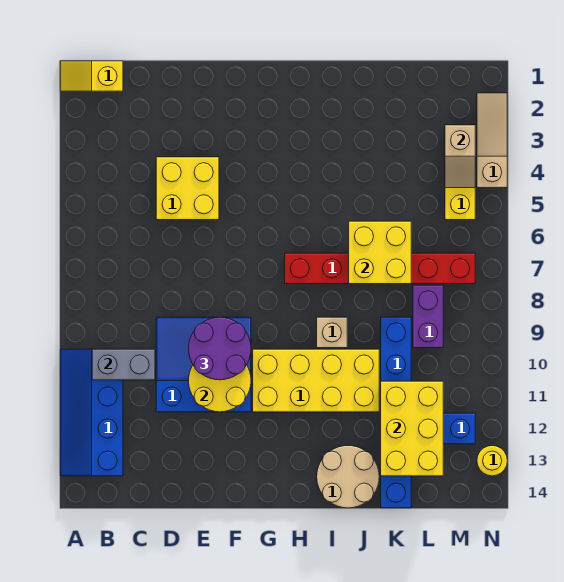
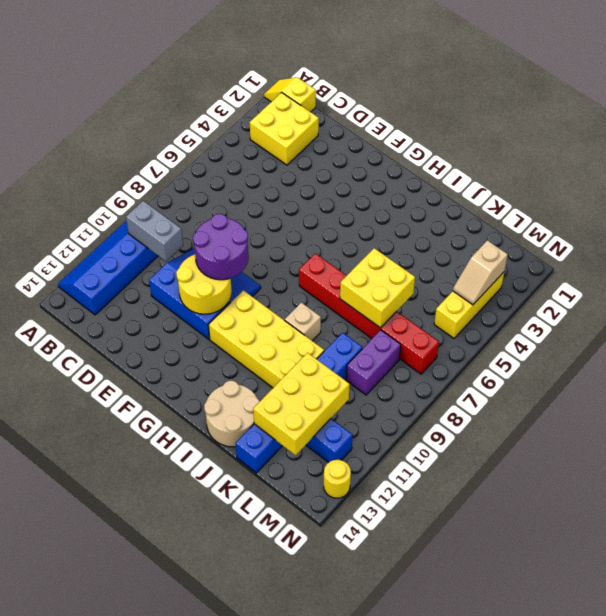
yellow 2x2 brick [156,157,219,220] -> yellow 2x2 brick moved to [250,93,319,165]
tan 1x3 slope [477,93,507,188] -> none

